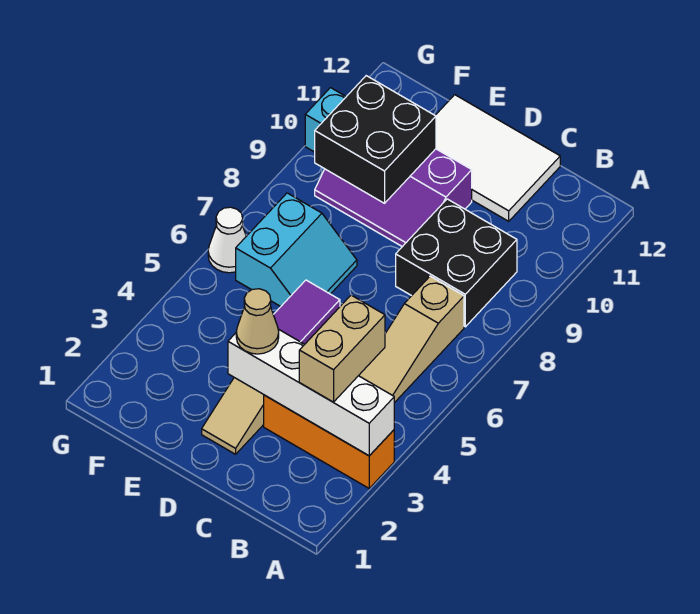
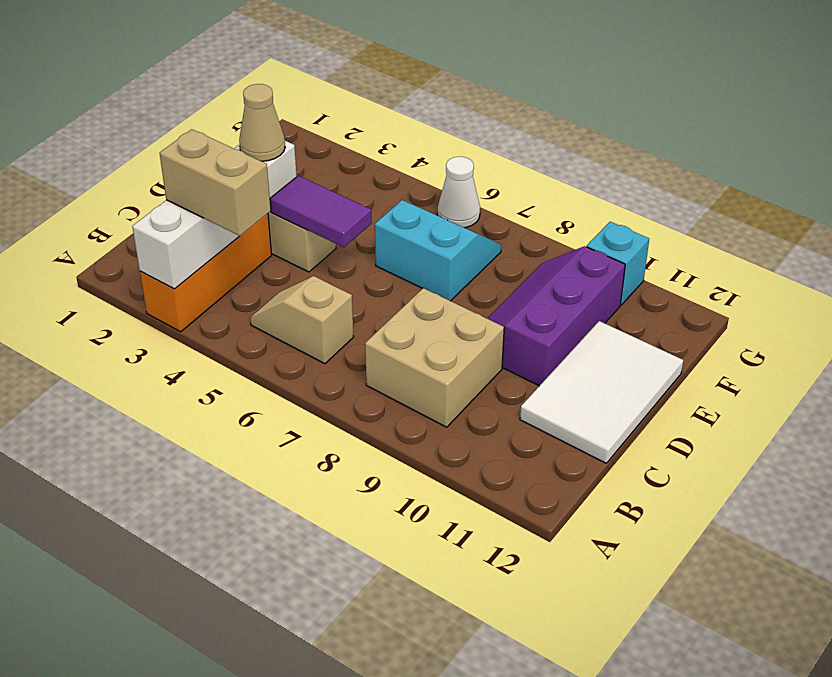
tan 1x3 slope [359,276,464,403] -> tan 1x2 slope [250,276,353,364]
black 2x2 brick [396,199,517,327] -> tan 2x2 brick [365,288,504,427]
cyan 2x2 slope [236,193,357,307] -> cyan 2x2 slope turned to [375,200,501,301]
black 2x2 brick [315,76,436,203] -> none

